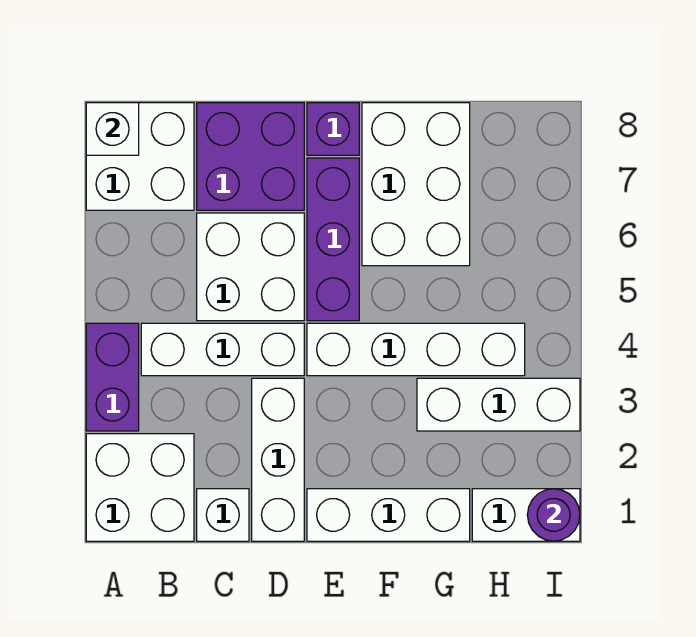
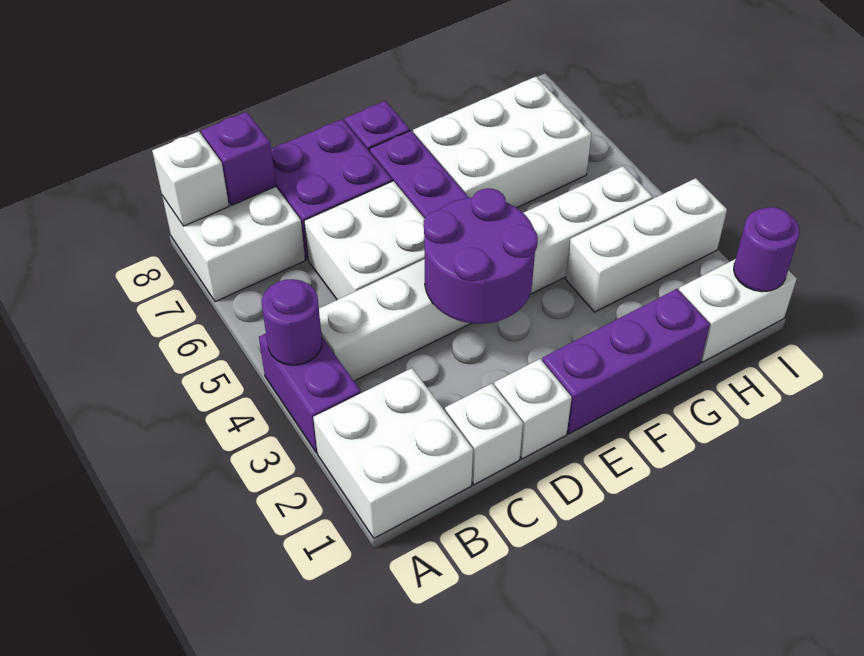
none -> purple 1x1 round brick [262,279,322,365]
none -> purple 1x1 brick [201,112,276,205]
white 1x3 brick [252,378,304,541] -> white 1x1 brick [494,359,572,459]
none -> purple 2x2 round brick [424,188,538,324]
white 1x3 brick [307,489,470,541] -> purple 1x3 brick [542,289,710,434]
white 2x3 brick [362,103,470,266] -> white 2x3 brick turned to [413,77,592,208]

